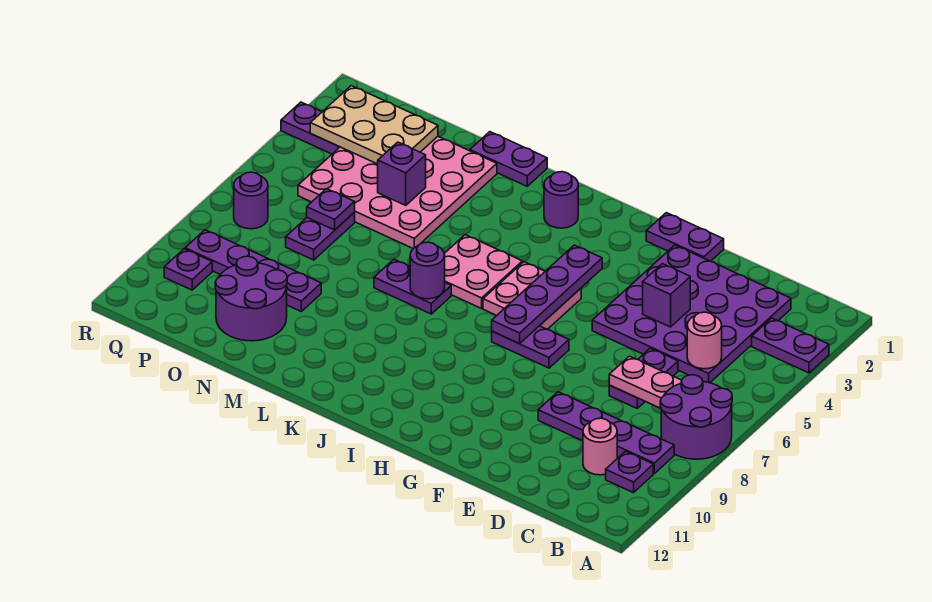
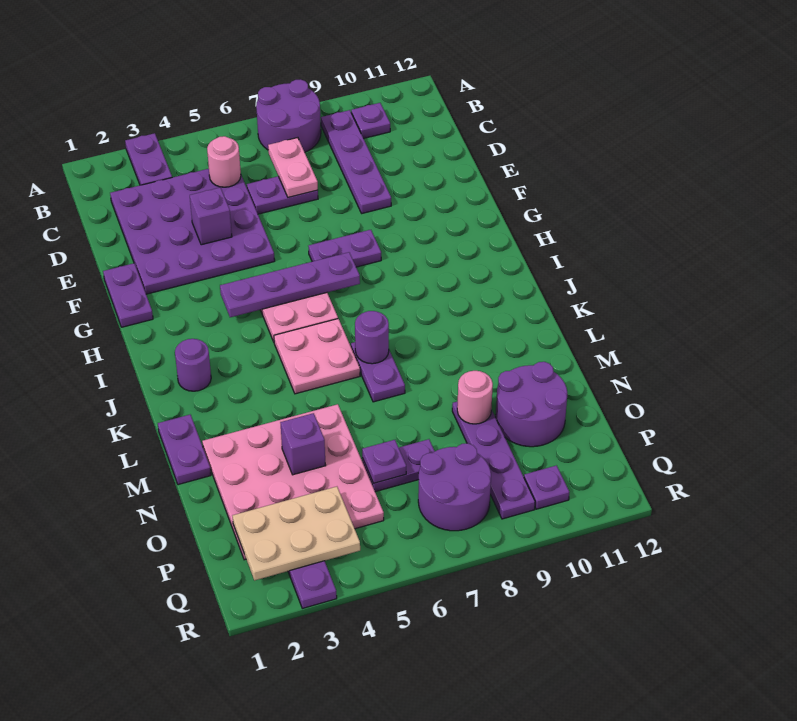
pink 1x1 round brick [583,418,617,475] -> pink 1x1 round brick moved to [457,371,493,424]
purple 1x2 plate [492,326,569,368] -> purple 1x2 plate turned to [308,230,381,267]
tan 2x3 plate [310,86,438,164] -> tan 2x3 plate turned to [233,487,360,580]
purple 1x1 round brick [234,172,268,229] -> purple 2x2 round brick [418,443,491,531]

